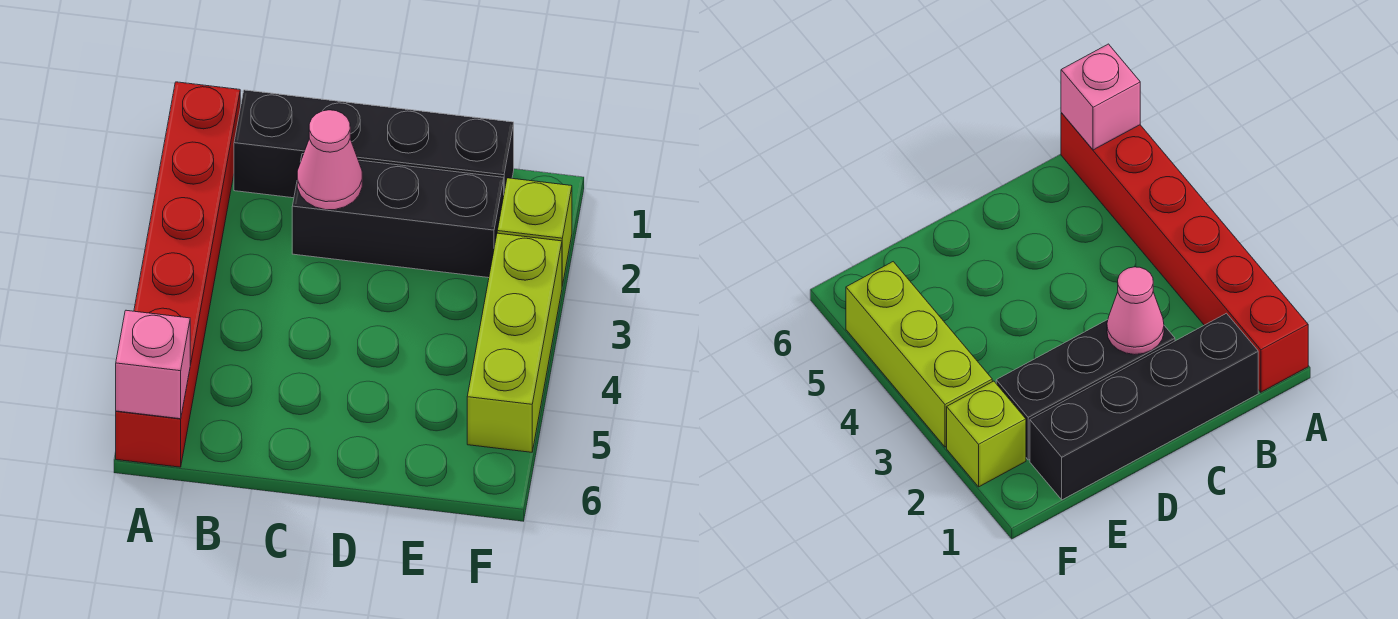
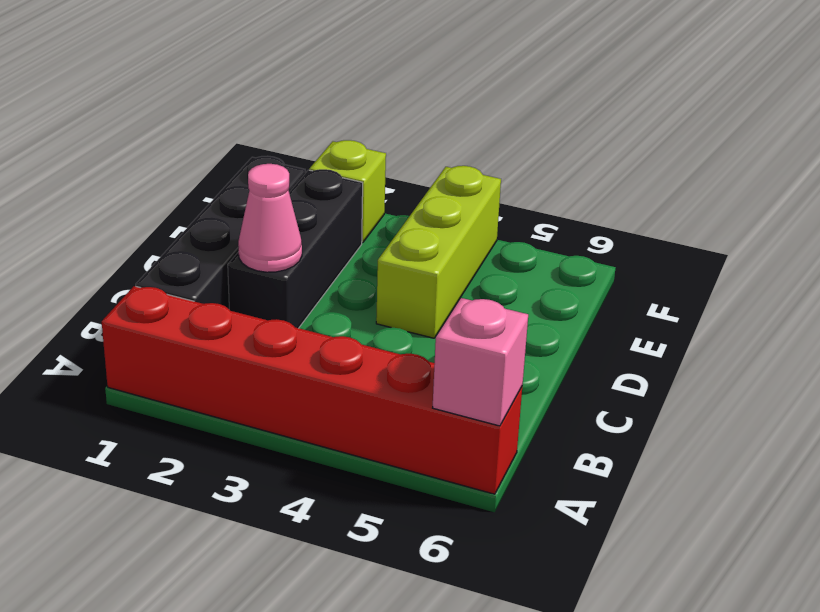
lime 1x3 brick [467,233,562,452] -> lime 1x3 brick turned to [376,166,501,338]

